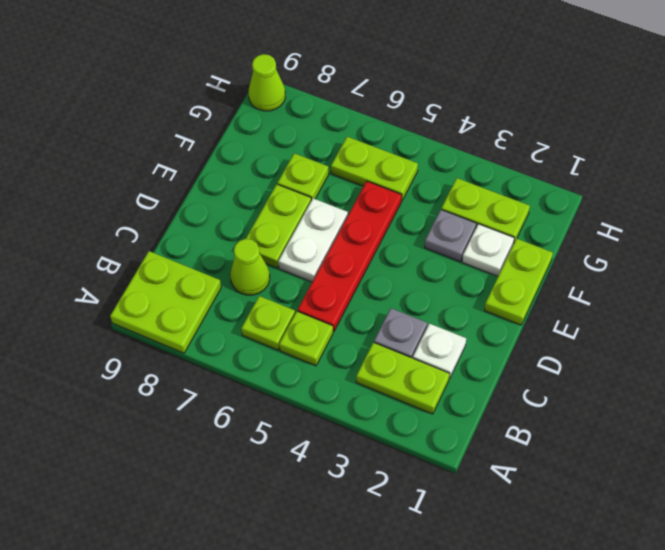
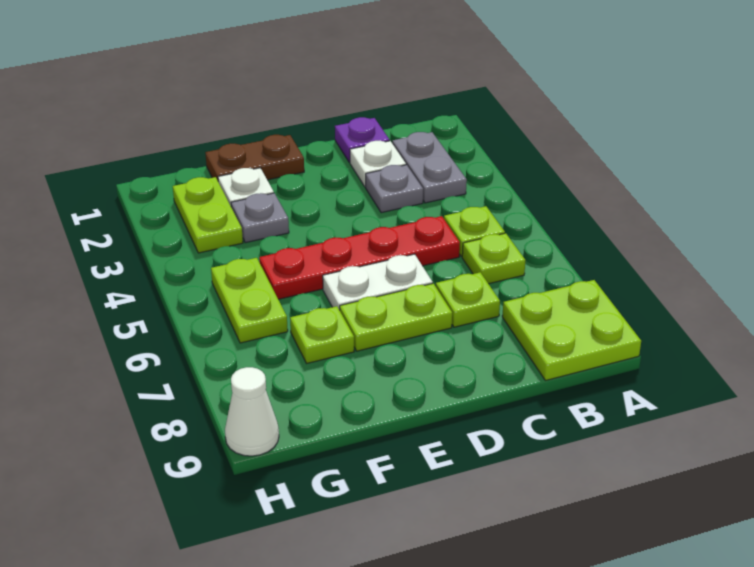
lime 1x2 plate [356,342,450,414] -> grey 1x2 plate [392,132,467,203]
none -> purple 1x1 plate [335,117,390,163]
lime 1x1 cone [230,239,270,295] -> lime 1x1 plate [436,272,500,327]
lime 1x2 plate [485,238,553,325] -> brown 1x2 plate [205,135,304,180]
lime 1x1 cone [249,54,285,111] -> white 1x1 cone [225,367,279,456]

